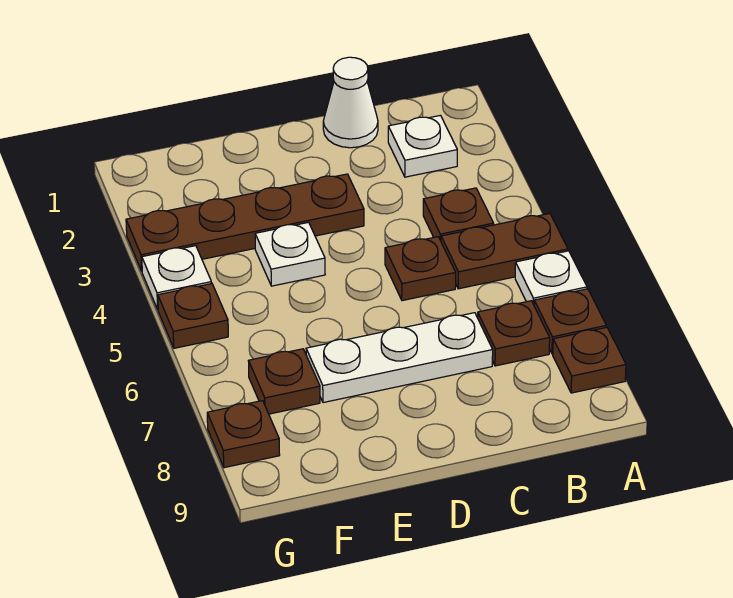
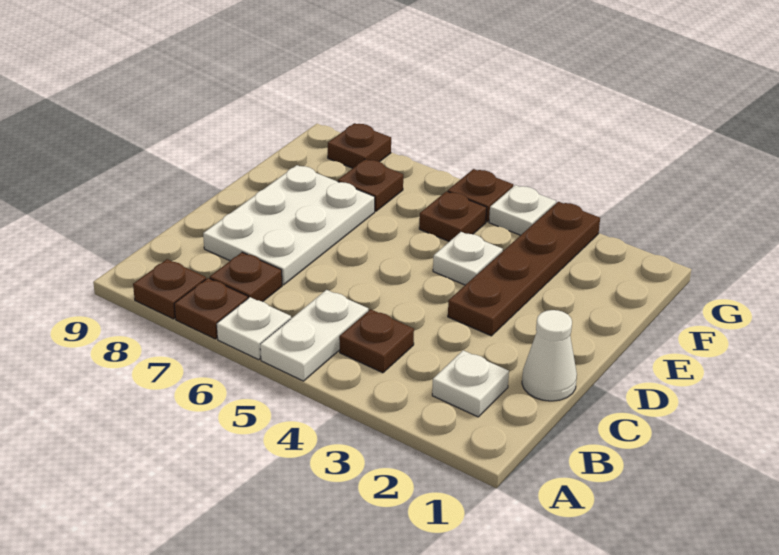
brown 1x2 plate [441,214,568,289] -> white 1x2 plate [260,290,368,381]
brown 1x1 plate [385,237,456,301] -> brown 1x1 plate moved to [419,191,487,241]
white 1x3 plate [306,313,493,403] -> white 2x3 plate [203,165,375,285]

